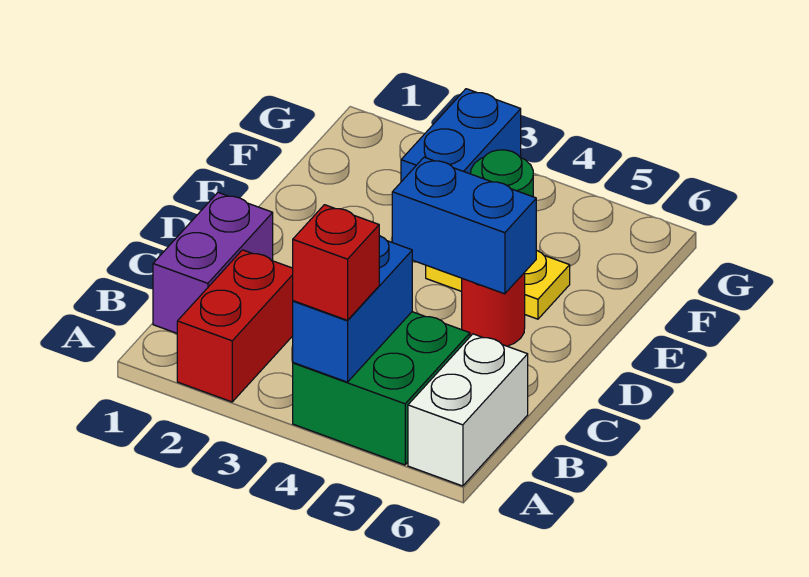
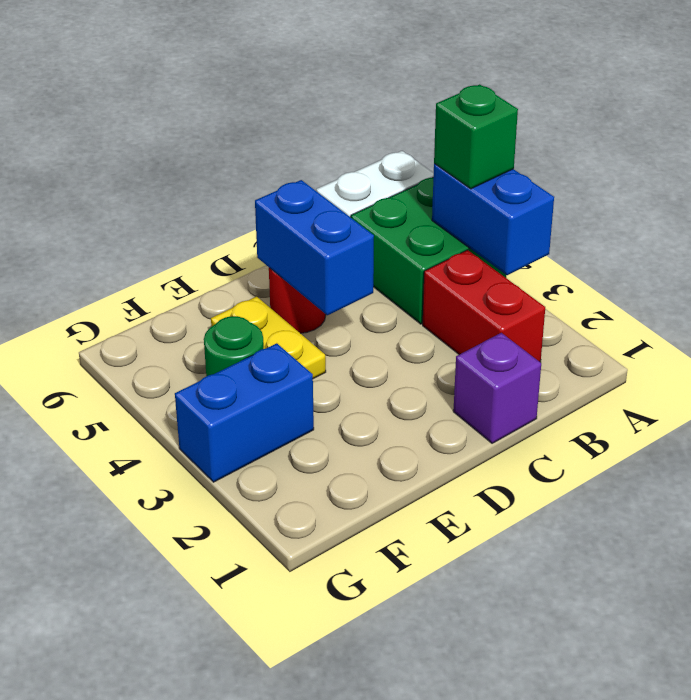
red 1x2 brick [177,250,293,402] -> red 1x2 brick turned to [423,250,545,362]
blue 1x2 brick [293,236,412,382] -> blue 1x2 brick turned to [432,164,554,275]
red 1x1 brick [293,205,379,320] -> green 1x1 brick [434,84,518,189]
purple 1x2 brick [153,193,273,333] -> purple 1x1 brick [453,333,541,443]

